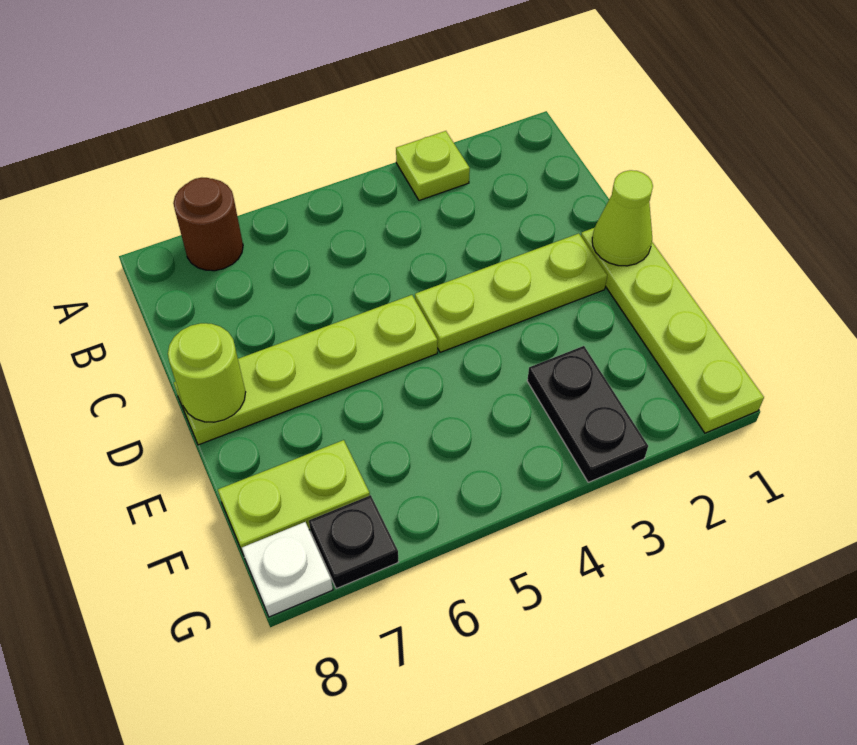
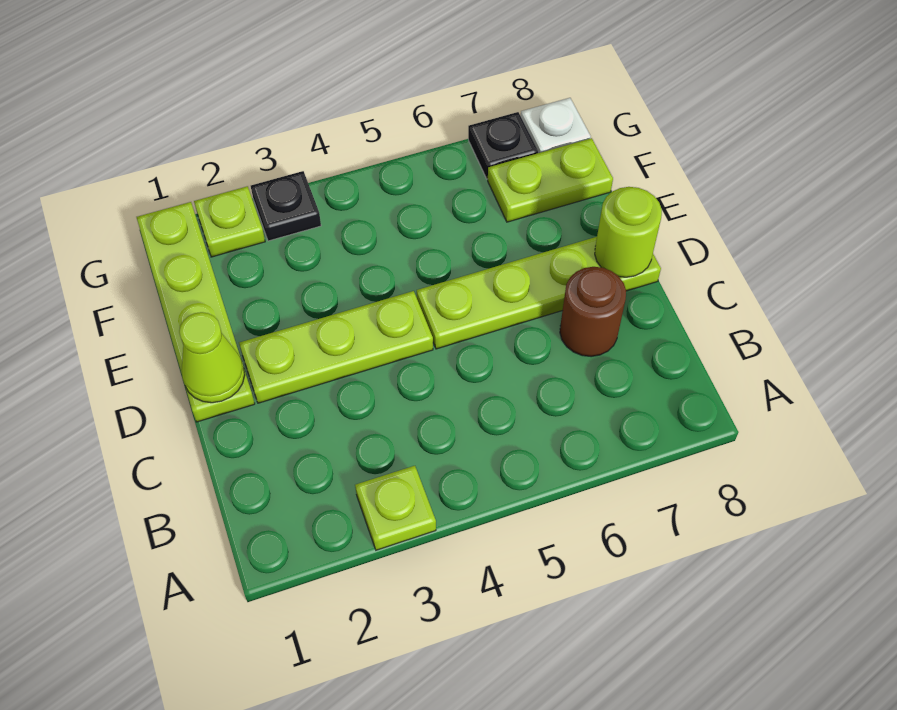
brown 1x1 round brick [173,178,243,271] -> brown 1x1 round brick moved to [560,267,626,357]
black 1x2 plate [527,346,648,482] -> black 1x1 plate [251,171,321,241]
none -> lime 1x1 plate [194,186,265,257]

